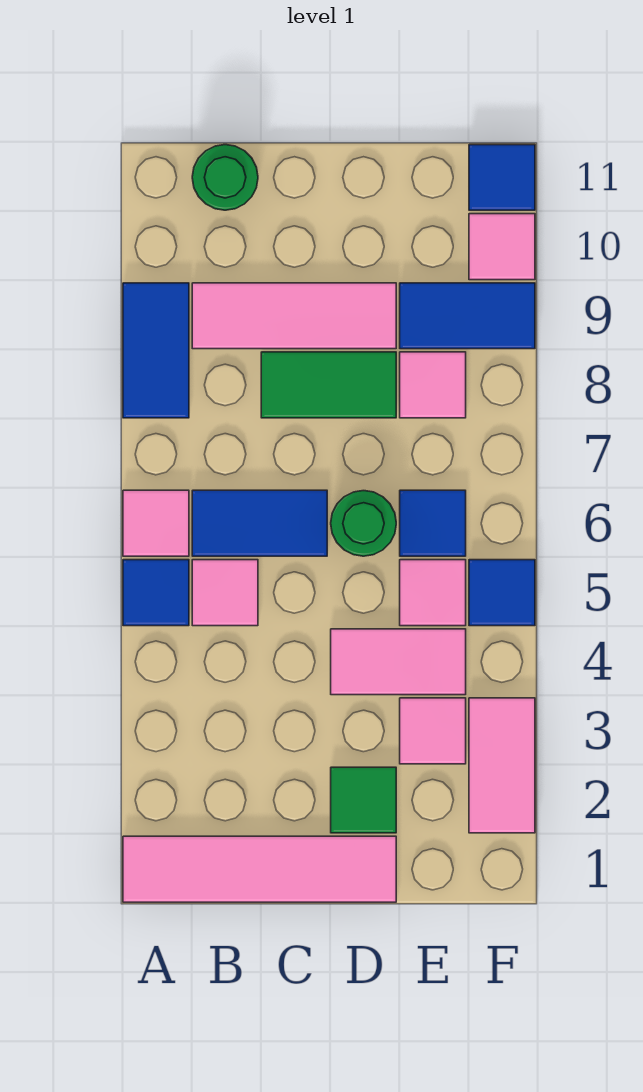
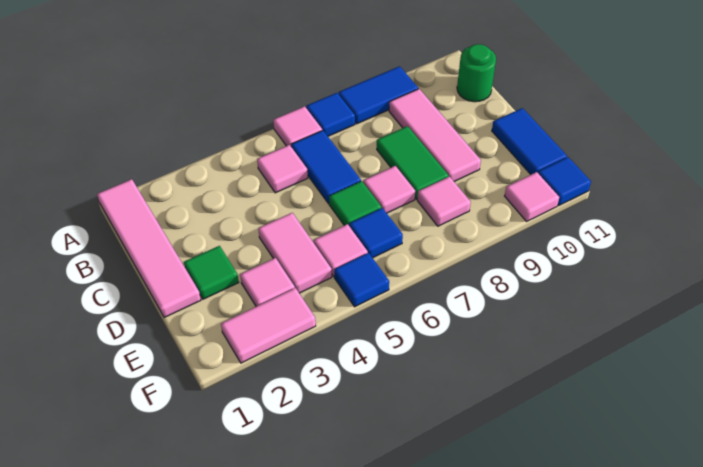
blue 1x1 tile [123,560,189,626] -> blue 1x1 tile moved to [306,93,355,136]
green 1x1 round brick [331,491,396,556] -> green 1x1 tile [329,181,381,225]
none -> pink 1x1 tile [363,166,415,213]
blue 1x2 tile [400,283,535,349] -> blue 1x2 tile moved to [492,108,567,174]

